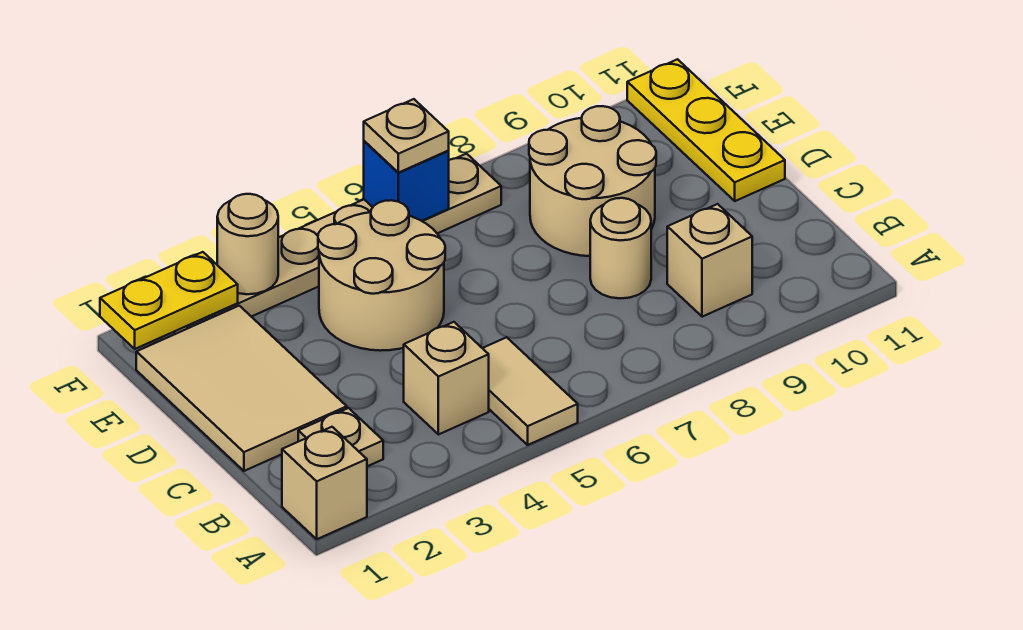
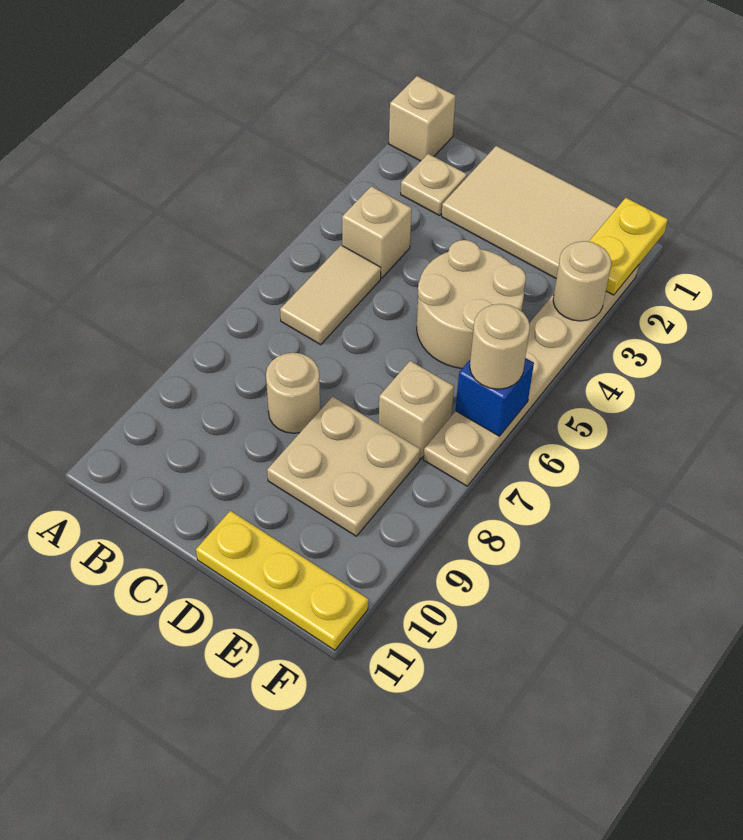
tan 1x2 tile [483,337,578,445] -> tan 1x2 tile turned to [280,245,381,345]
tan 1x1 brick [667,204,752,317] -> tan 1x1 brick moved to [379,361,454,459]
tan 2x2 round brick [529,106,656,256] -> tan 2x2 plate [267,397,420,536]
tan 1x1 plate [364,99,449,173] -> tan 1x1 round brick [470,304,530,389]

